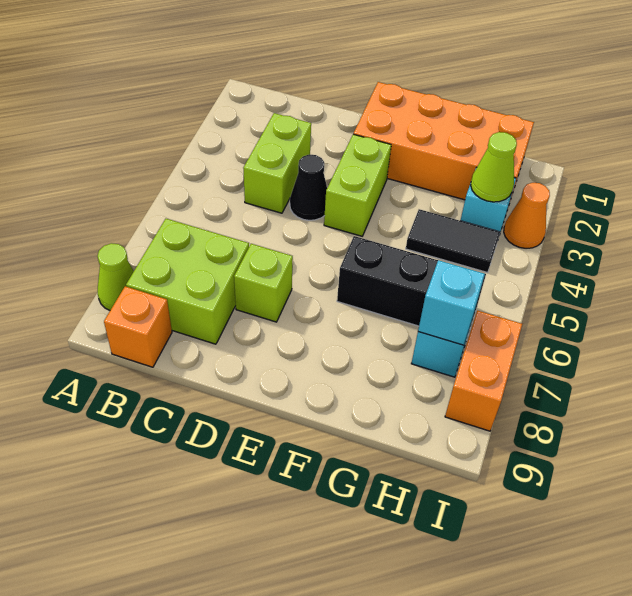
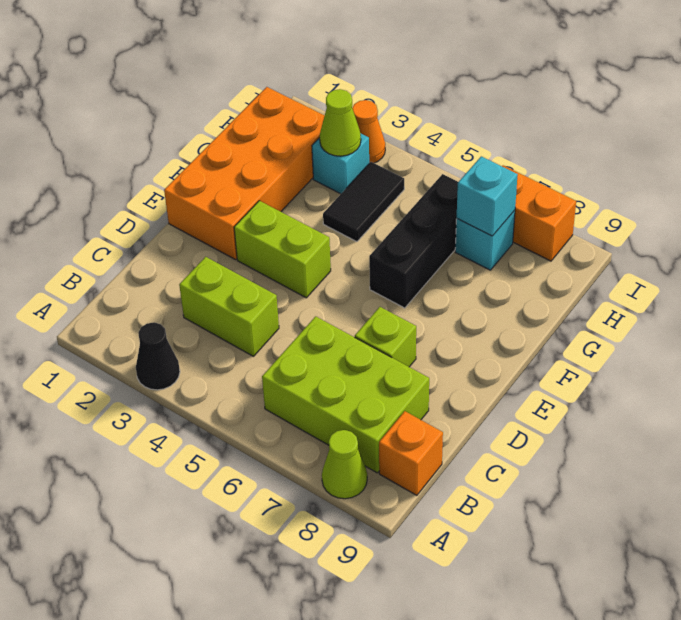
lime 2x2 brick [126,219,249,344] -> lime 2x3 brick [262,316,429,473]
black 1x1 cone [290,155,327,220] -> black 1x1 cone moved to [136,322,180,390]

